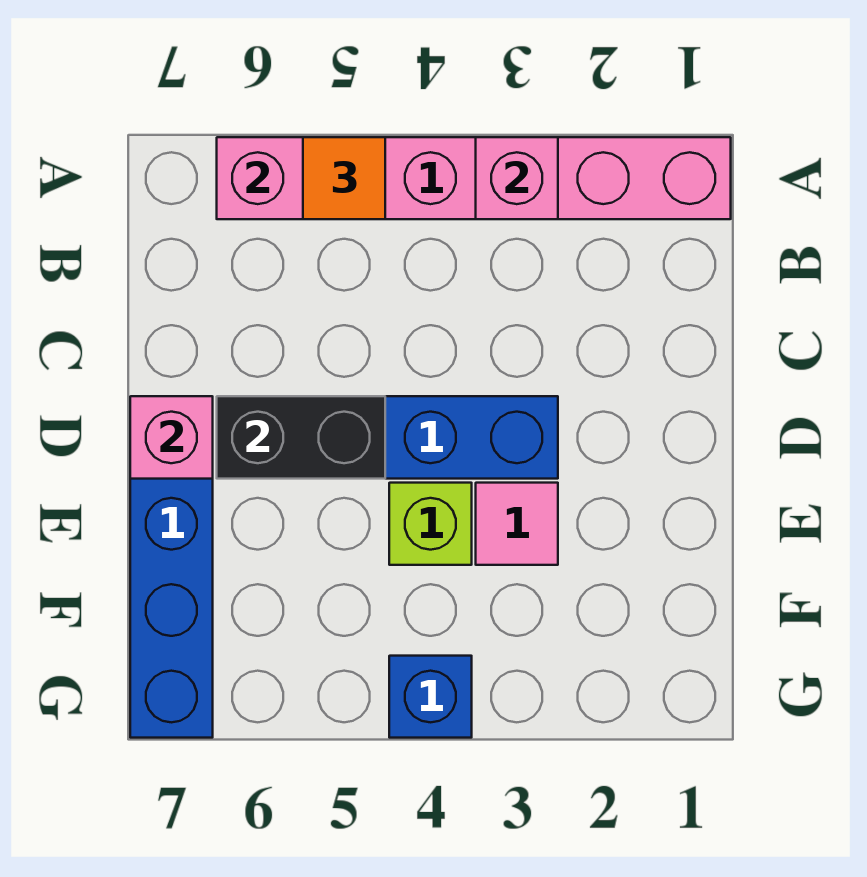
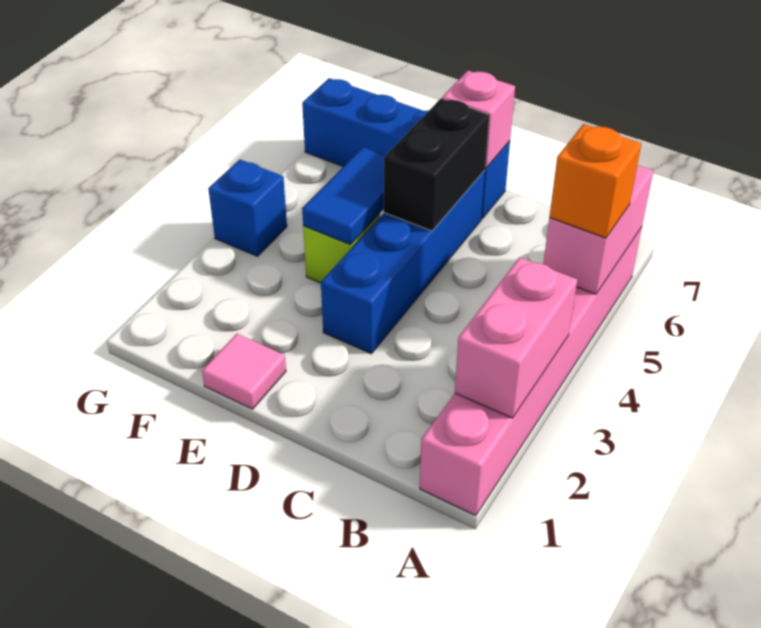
pink 1x1 brick [476,137,558,219] -> pink 1x2 brick [455,257,577,418]
orange 1x1 tile [303,137,385,219] -> orange 1x1 brick [549,124,641,238]
pink 1x1 tile [476,483,558,565] -> pink 1x1 tile moved to [202,334,286,409]
none -> blue 1x2 tile [302,147,386,245]

